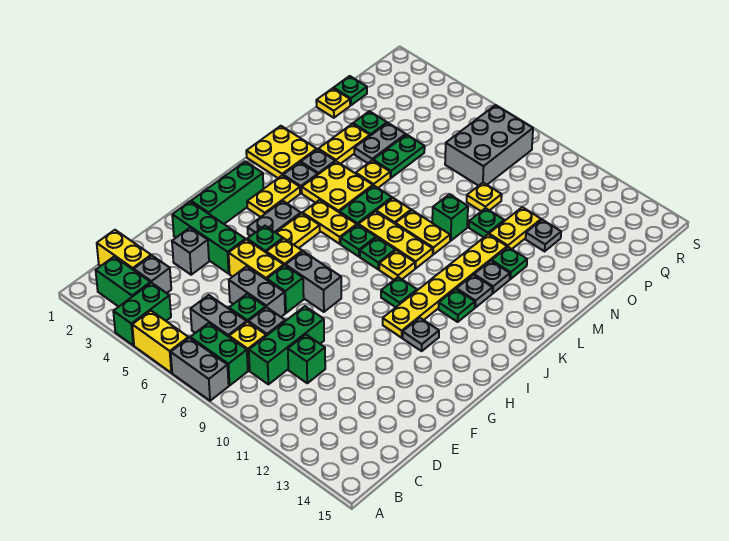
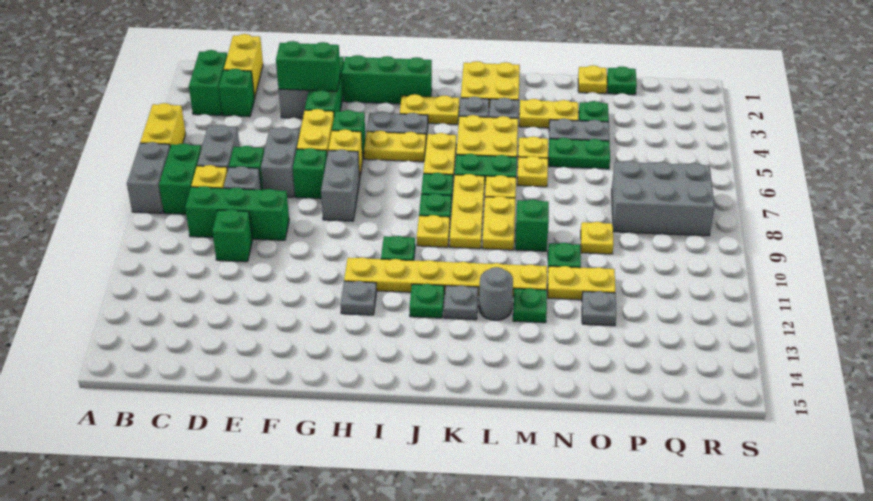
green 1x2 brick [113,283,171,345] -> green 1x2 brick moved to [276,41,340,91]
grey 1x1 brick [134,256,171,293] -> green 1x1 brick [219,69,254,117]
grey 1x1 plate [474,261,510,293] -> grey 1x1 round brick [479,267,513,320]
none -> yellow 1x1 plate [517,156,548,187]

